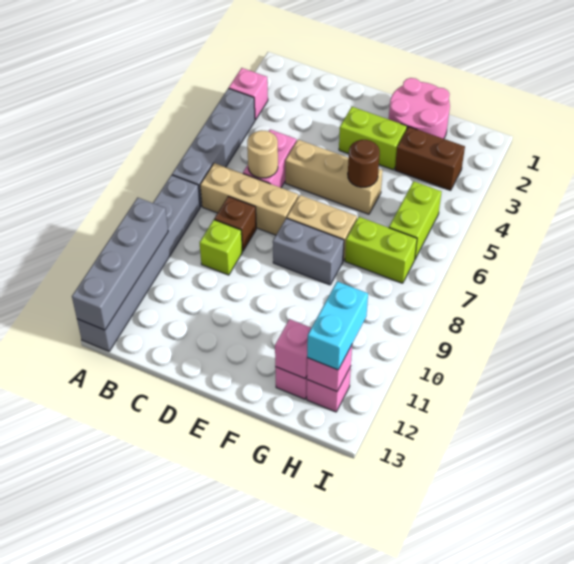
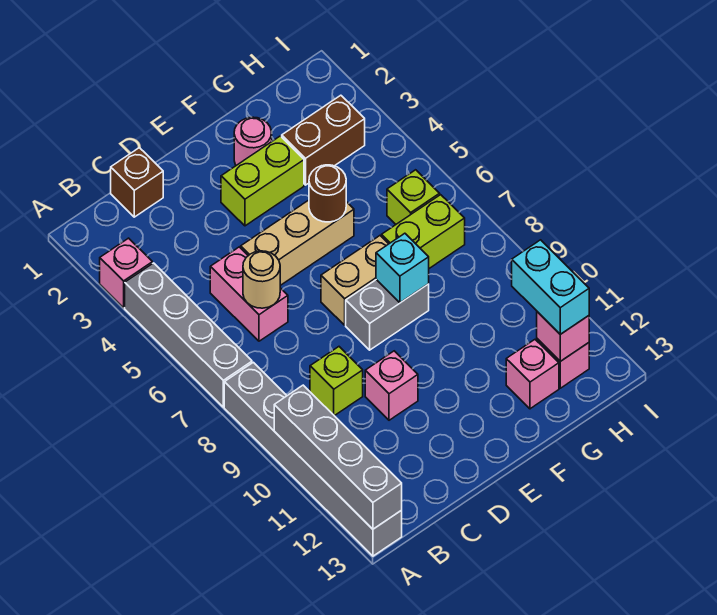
tan 1x3 brick [200,163,298,235] -> none
brown 1x1 brick [214,196,256,251] -> brown 1x1 brick moved to [111,148,163,217]
pink 2x2 round brick [389,78,450,139] -> pink 1x1 round brick [234,117,272,165]
none -> cyan 1x1 brick [376,233,429,303]
pink 1x1 brick [275,319,311,379] -> pink 1x1 brick moved to [365,351,418,420]
lime 1x2 brick [389,181,442,259] -> lime 1x1 brick [387,170,440,224]

